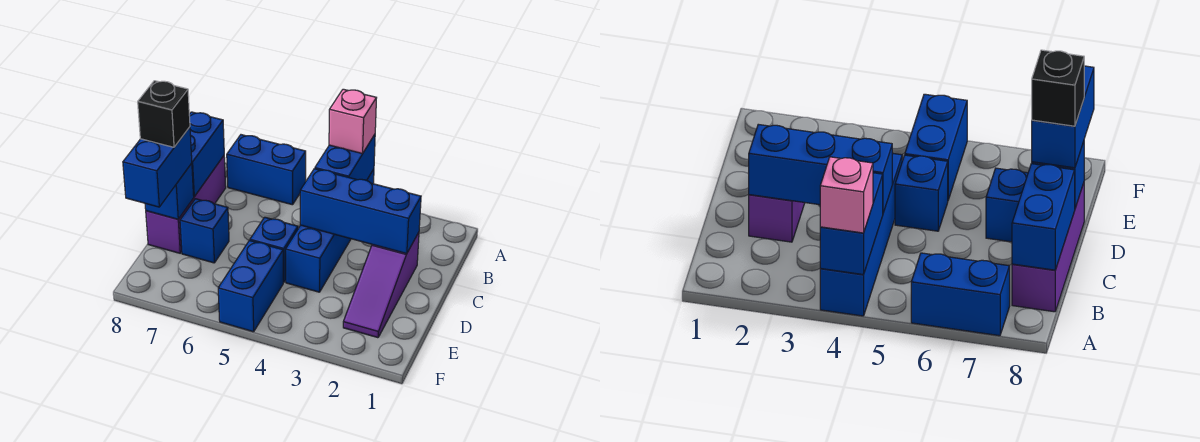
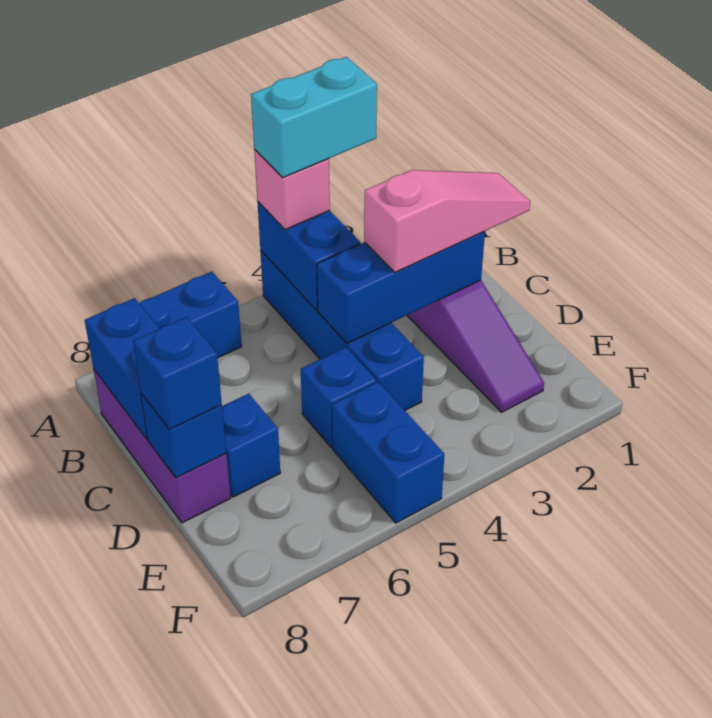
none -> cyan 1x2 brick [251,57,377,178]
none -> pink 1x3 slope [364,170,530,272]
blue 1x2 brick [123,127,192,207] -> blue 1x1 brick [133,317,222,429]
black 1x1 brick [138,81,190,147] -> none

